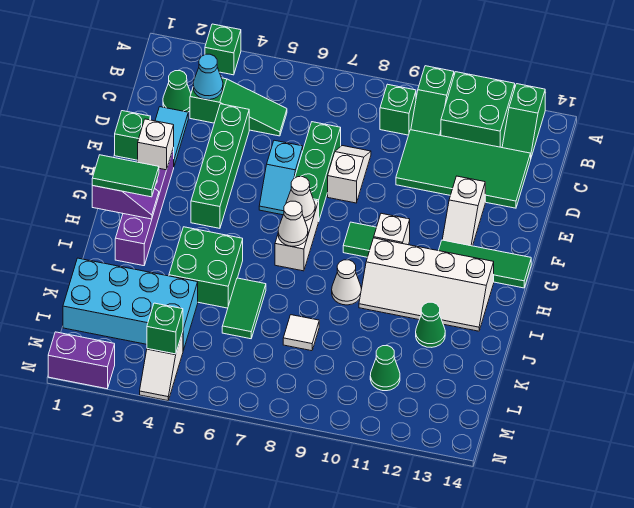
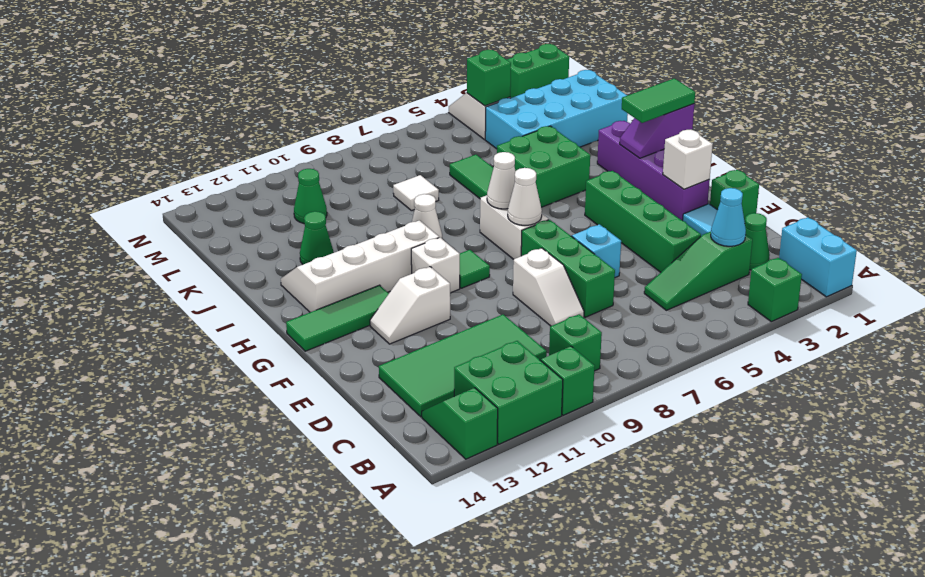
none -> cyan 1x2 brick [779,217,857,297]
white 1x2 slope [442,176,485,246] -> white 1x2 slope turned to [370,267,450,344]
purple 1x2 brick [48,332,115,389] -> green 1x2 brick [507,44,569,98]

